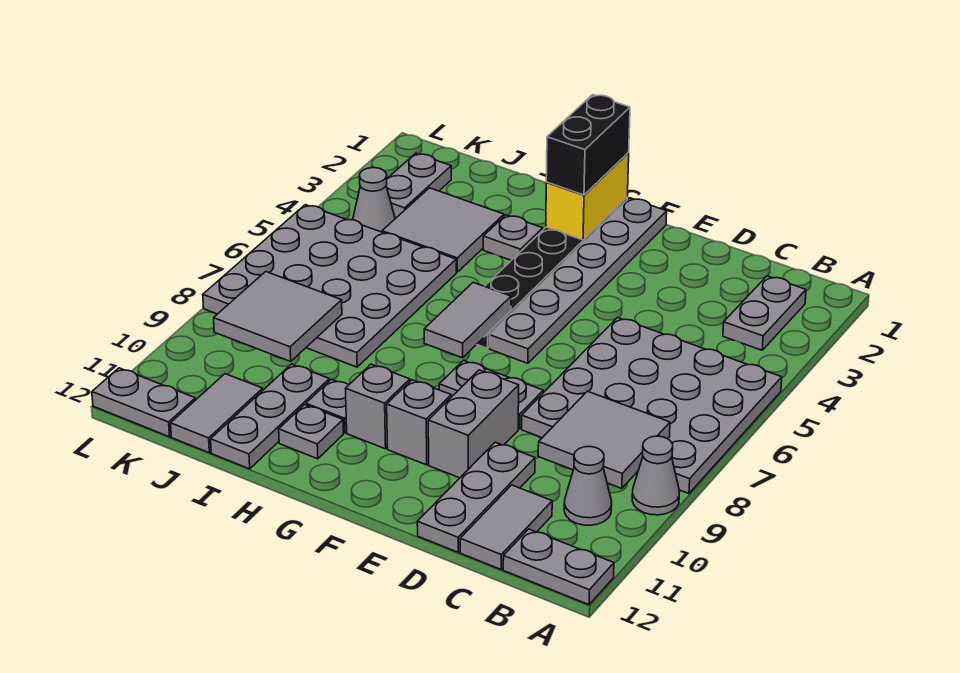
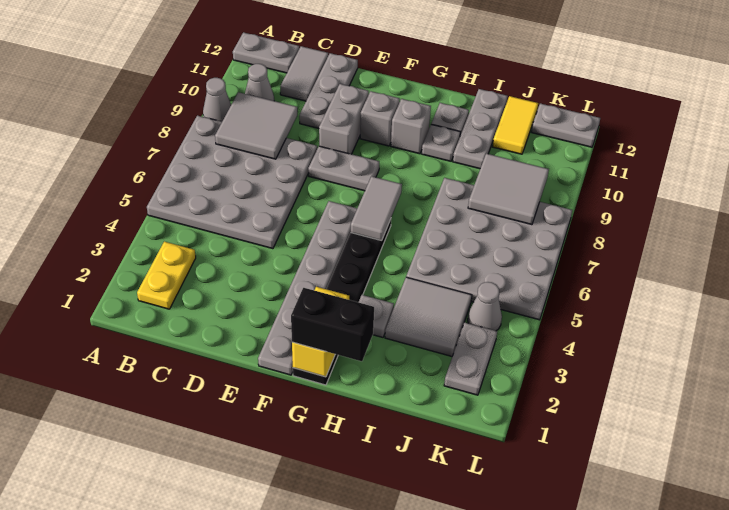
grey 1x2 plate [723,276,806,350] -> yellow 1x2 plate [137,242,196,309]
black 1x2 brick [546,95,630,195] -> black 1x2 brick turned to [291,288,374,361]
grey 1x2 tile [171,374,263,453] -> yellow 1x2 tile [493,96,538,154]

